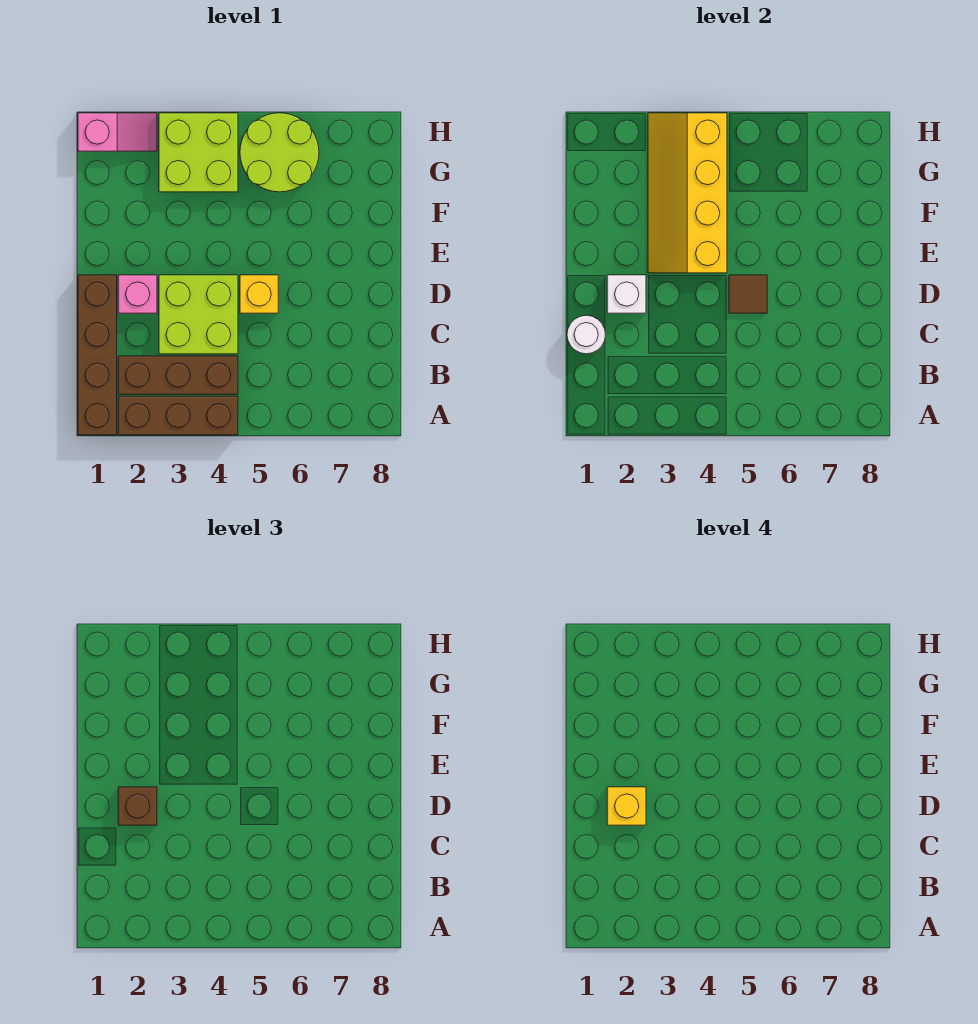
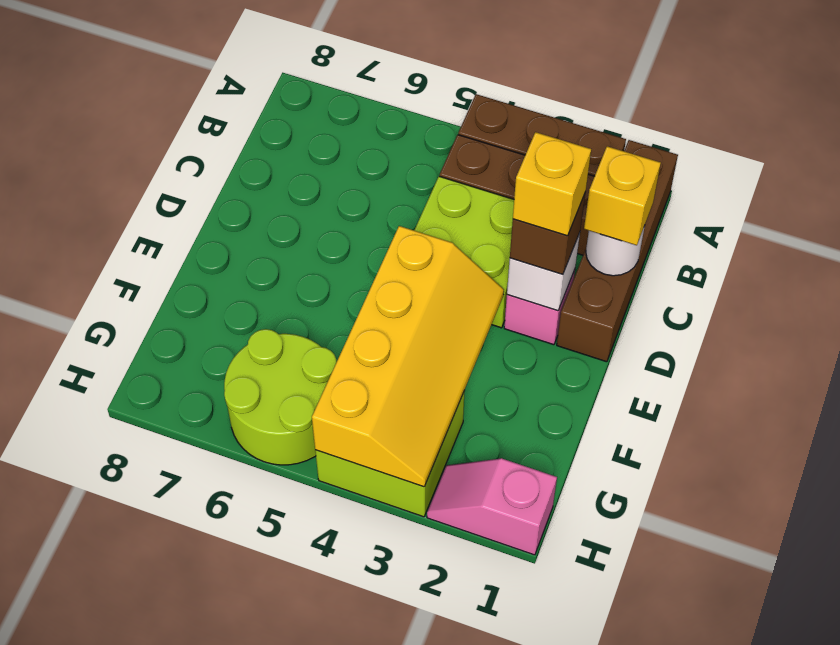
yellow 1x1 brick [240,275,278,313] -> yellow 1x1 brick moved to [584,146,661,245]
brown 1x1 tile [729,275,767,313] -> none

